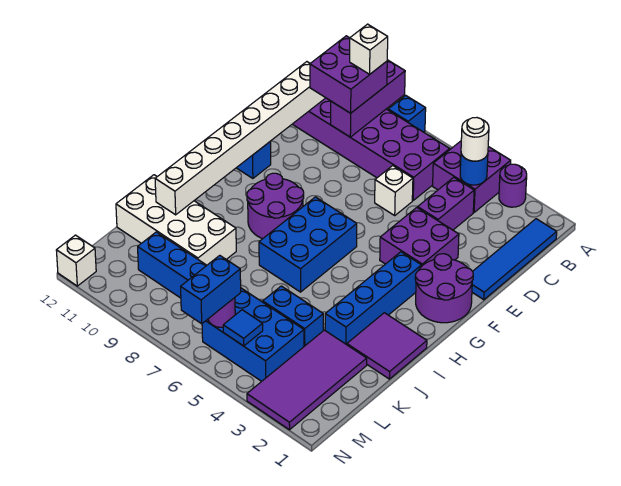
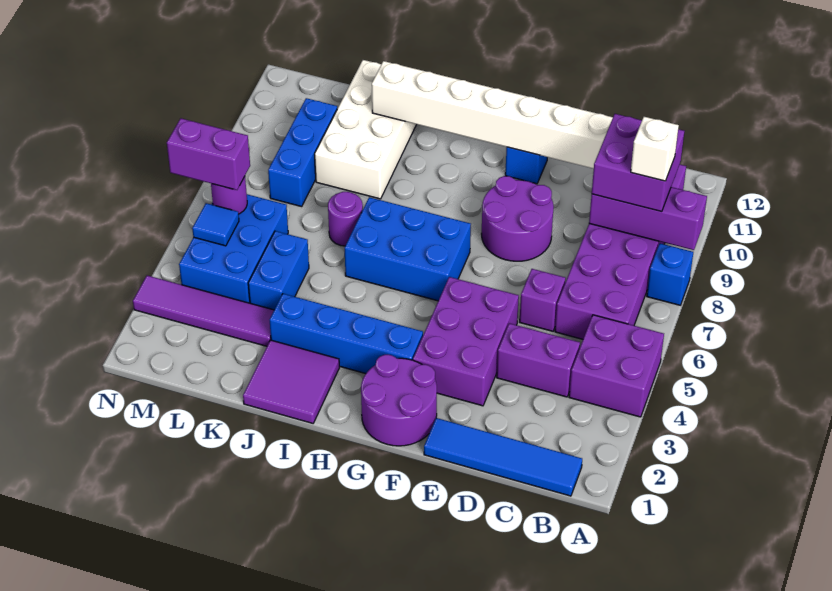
purple 1x1 round brick [499,164,527,207] -> purple 1x1 round brick moved to [328,192,363,246]
blue 1x1 round brick [460,154,488,185] -> none
white 1x1 round brick [461,118,489,161] -> none
white 1x1 brick [375,166,413,215] -> purple 1x1 brick [520,269,566,331]
purple 2x2 brick [380,208,459,267] -> purple 2x3 brick [413,277,519,406]
purple 2x2 round brick [247,173,304,239] -> purple 2x2 round brick moved to [482,176,554,261]
purple 2x4 tile [247,330,367,430] -> purple 1x4 tile [133,275,274,346]
blue 1x2 brick [181,255,241,324] -> purple 1x2 brick [167,118,250,190]
white 1x1 brick [56,235,96,286] -> none

